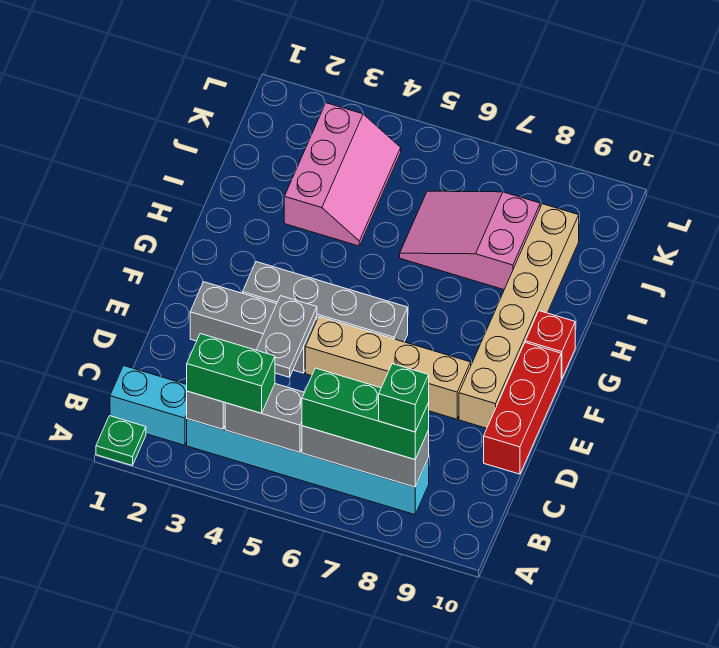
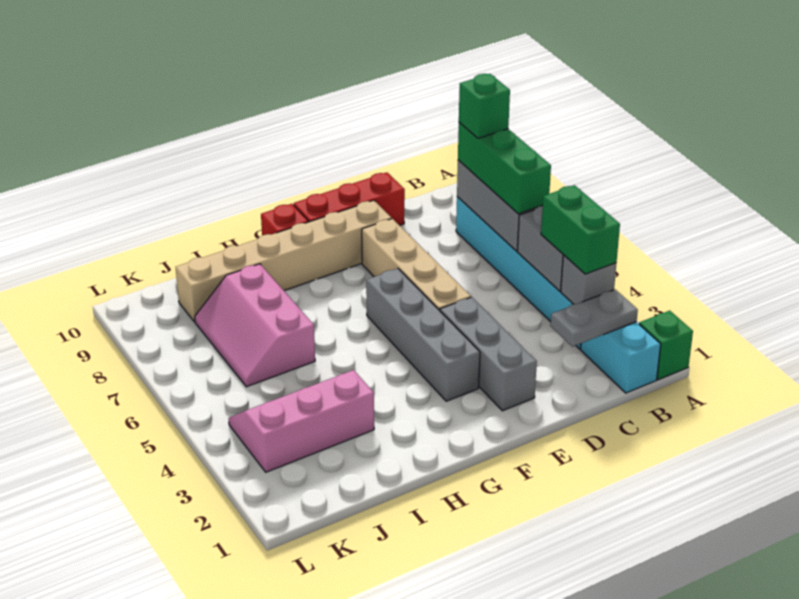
green 1x1 plate [96,416,146,465] -> green 1x1 brick [639,311,693,380]
grey 1x2 plate [257,296,317,377] -> grey 1x2 plate moved to [550,290,638,347]
pink 2x3 slope [400,191,540,290] -> pink 2x3 slope turned to [195,264,315,387]

